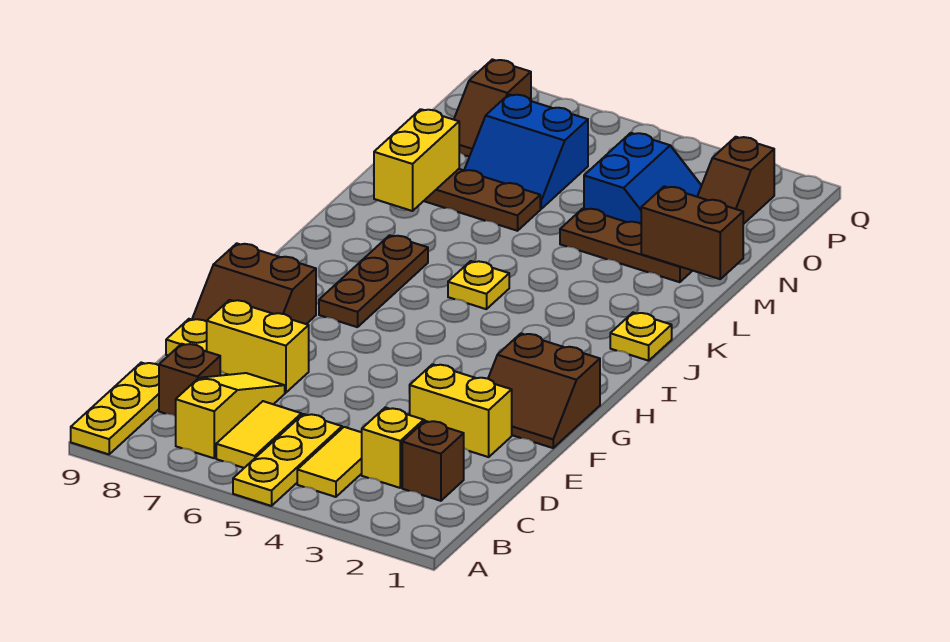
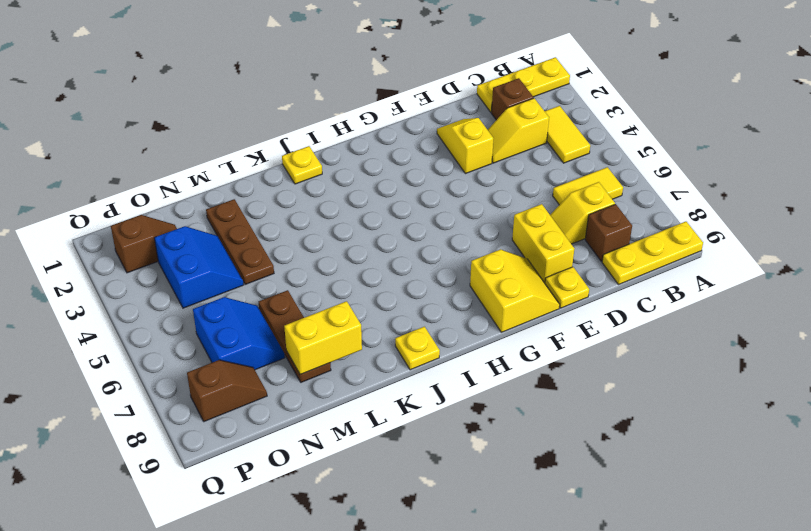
yellow 1x3 plate [233,414,342,506] -> yellow 1x3 plate moved to [477,57,570,112]
yellow 1x2 tile [297,427,362,497] -> yellow 1x2 tile turned to [545,106,590,163]
yellow 1x3 slope [176,373,285,458] -> yellow 1x2 slope [550,182,615,244]
yellow 1x2 brick [409,364,512,457] -> yellow 1x2 slope [437,118,493,174]
brown 2x2 slope [488,333,600,448] -> none
brown 2x2 slope [192,243,316,324] -> yellow 2x2 slope [470,249,560,332]
brown 1x3 plate [319,235,428,327] -> none
yellow 1x1 plate [448,261,509,309] -> yellow 1x1 plate moved to [395,327,440,370]
brown 1x2 brick [641,186,743,279] -> none
blue 2x2 slope [584,133,702,224] -> blue 2x2 slope turned to [154,226,244,308]

